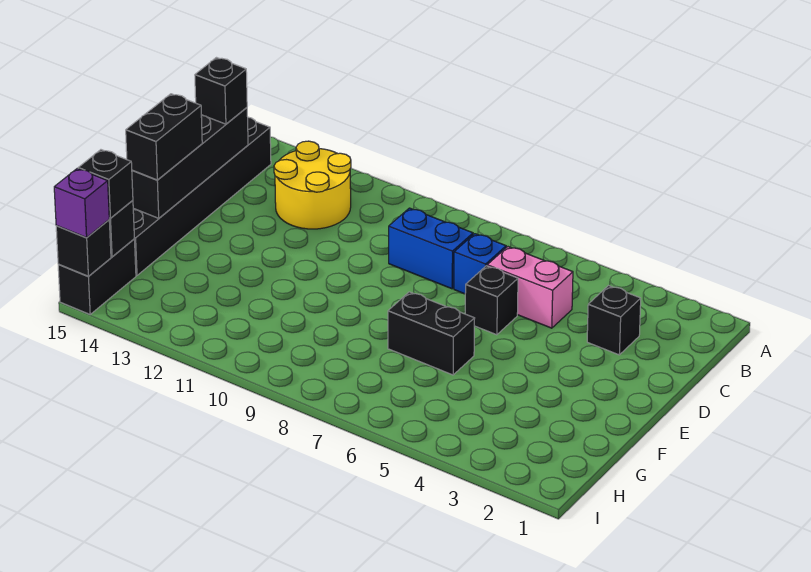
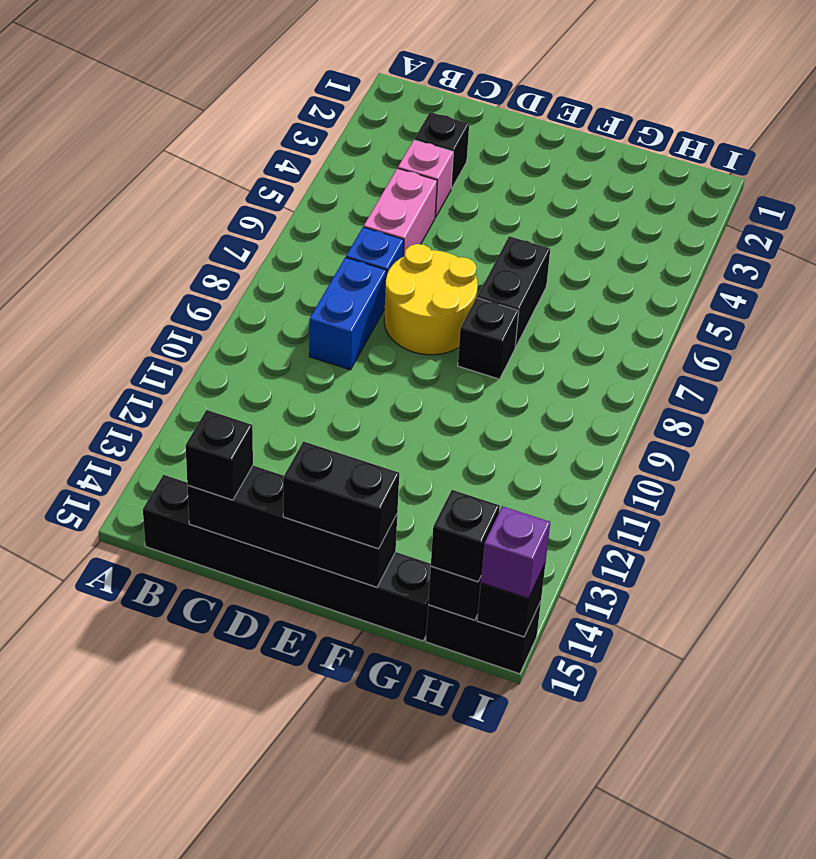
yellow 2x2 round brick [274,141,351,229] -> yellow 2x2 round brick moved to [384,244,478,355]
none -> pink 1x1 brick [398,140,453,217]
black 1x1 brick [465,266,518,335] -> black 1x1 brick moved to [458,298,519,379]

